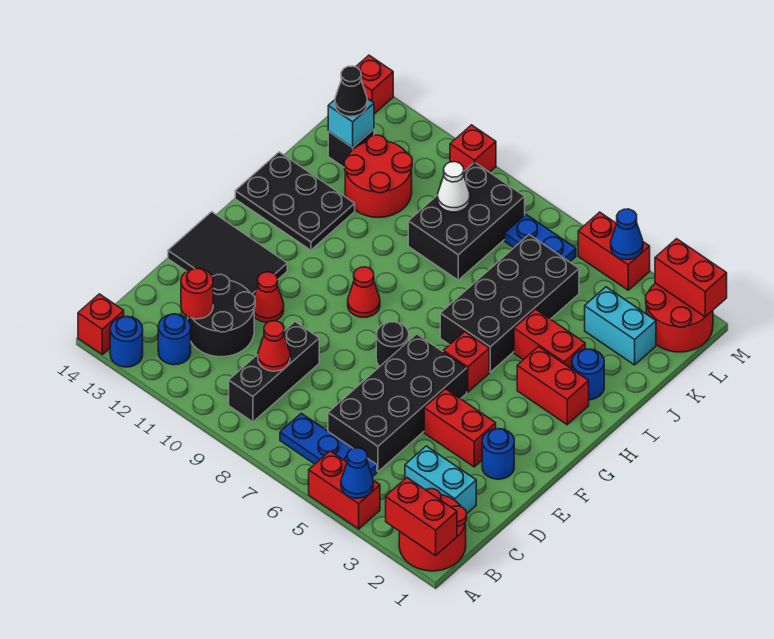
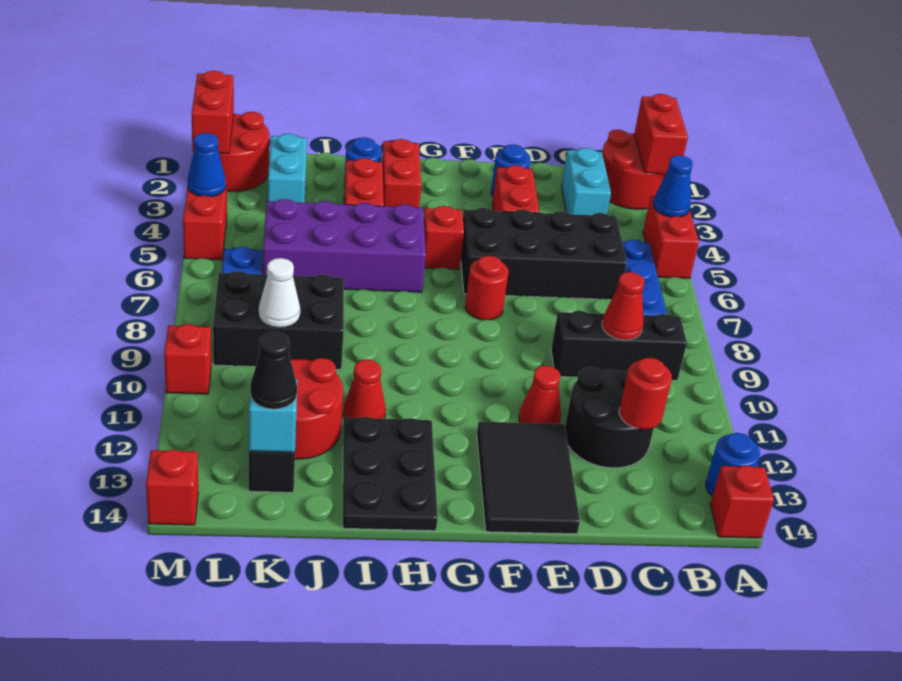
blue 1x1 round brick [158,314,191,365] -> none
black 1x1 round brick [376,322,409,367] -> red 1x1 round brick [465,256,509,320]
red 1x1 cone [348,267,380,317] -> red 1x1 cone moved to [343,360,386,419]
black 2x4 brick [440,235,579,372] -> purple 2x4 brick [263,199,426,292]

